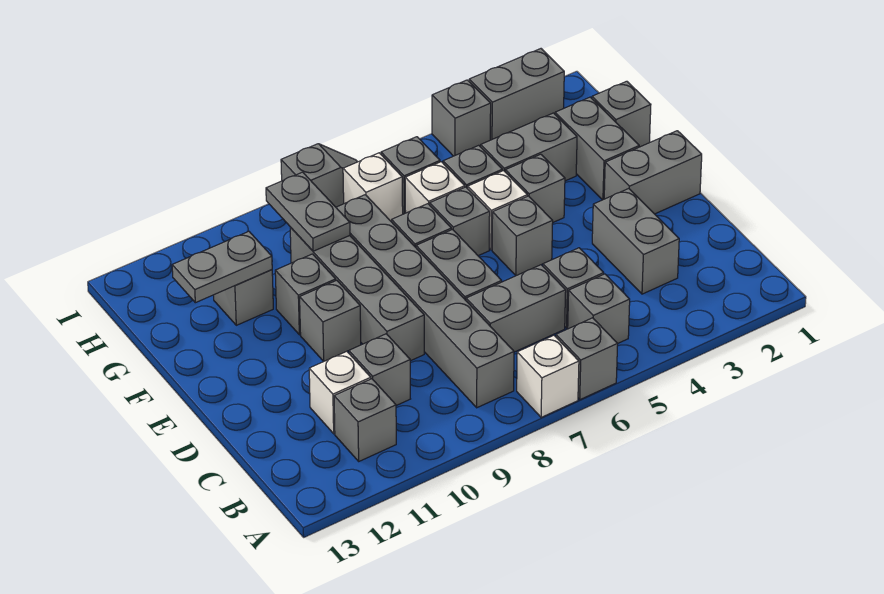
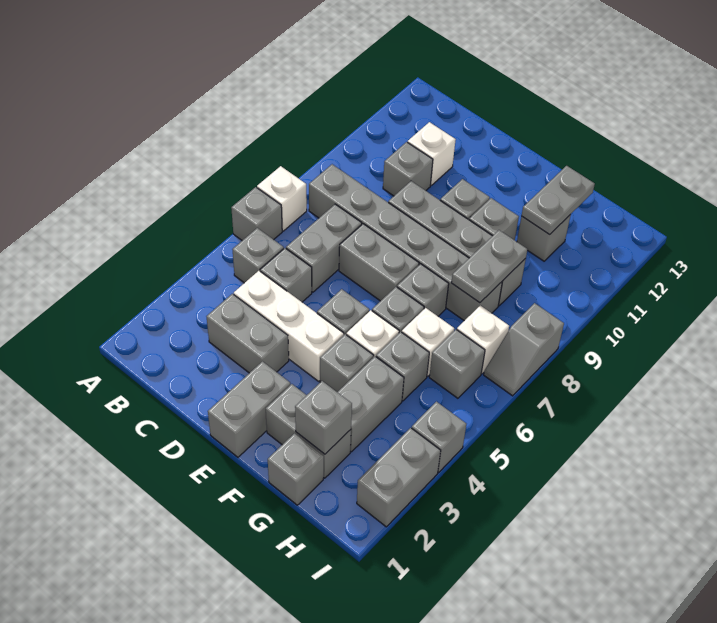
grey 1x1 brick [334,379,396,461] -> grey 1x1 brick moved to [295,381,352,454]
none -> white 1x3 brick [234,271,344,381]
grey 1x2 plate [266,172,350,251] -> grey 1x2 plate turned to [451,230,528,303]

